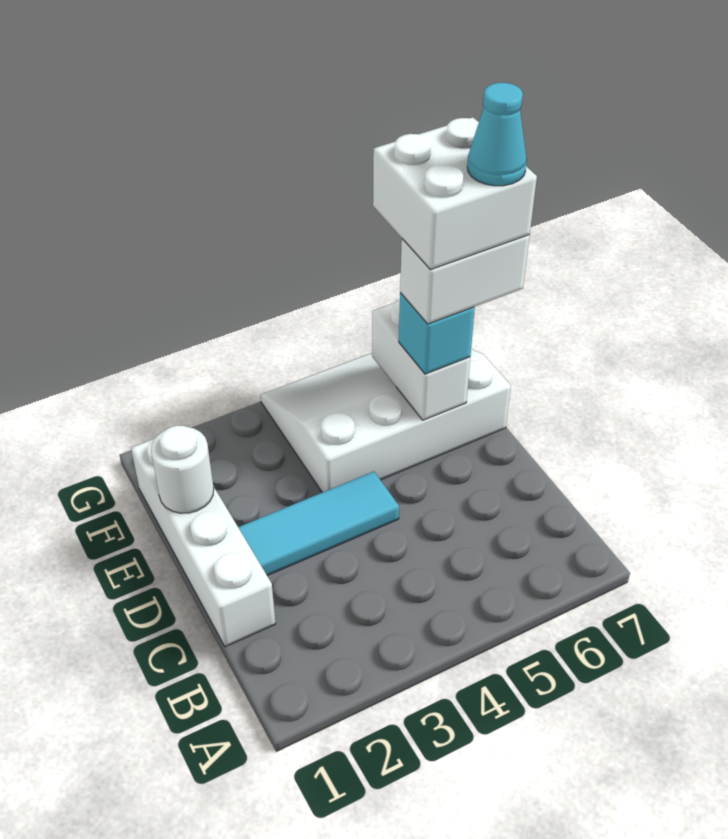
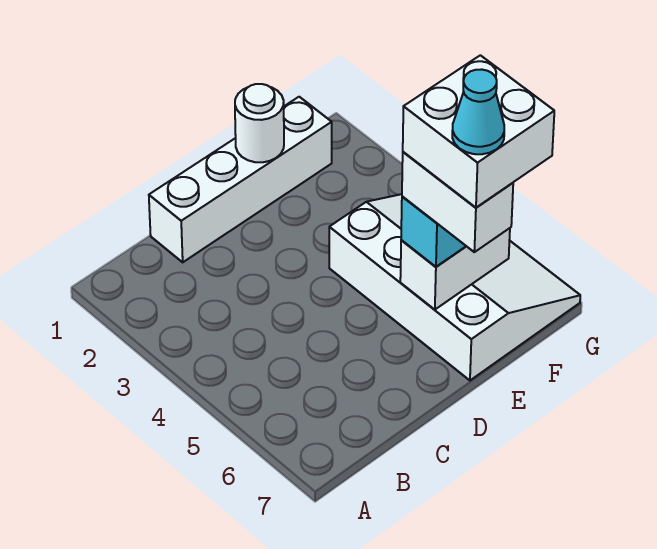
cyan 1x3 tile [238,472,399,575] -> none

